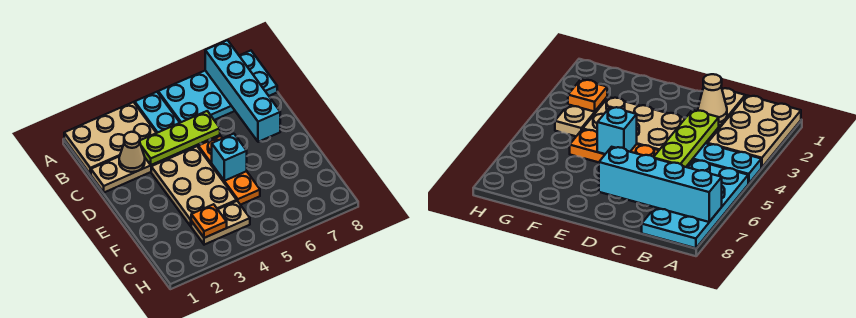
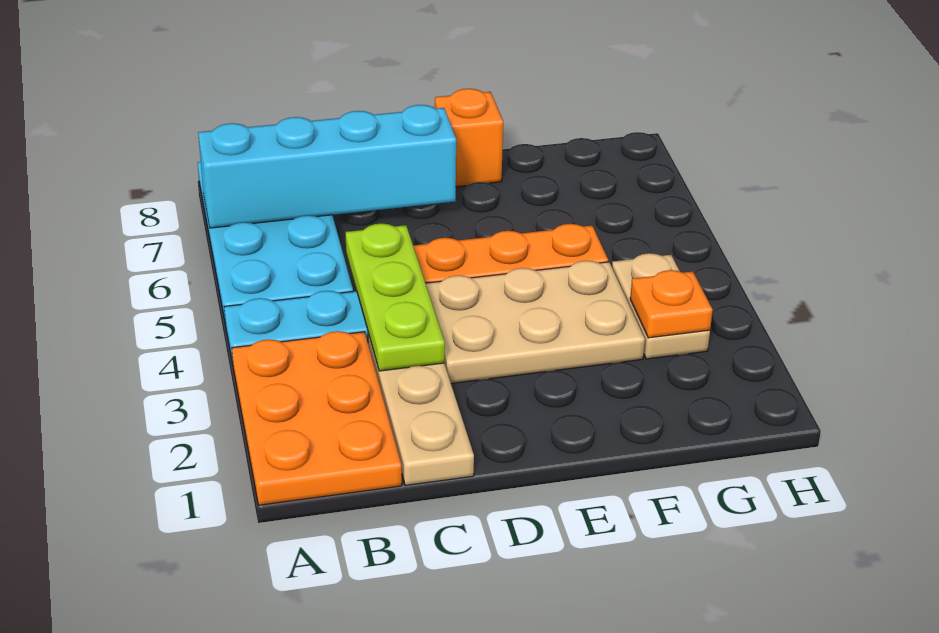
tan 2x3 plate [64,102,156,174] -> orange 2x3 plate [232,331,402,505]
tan 1x1 cone [119,132,145,172] -> none
cyan 1x1 brick [212,134,247,181] -> none
none -> orange 1x1 brick [435,89,503,187]

